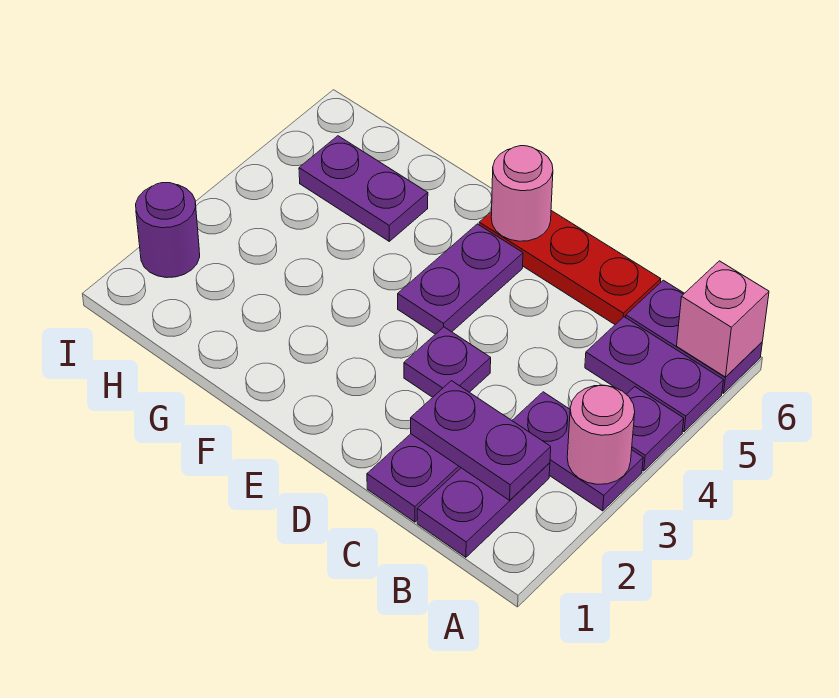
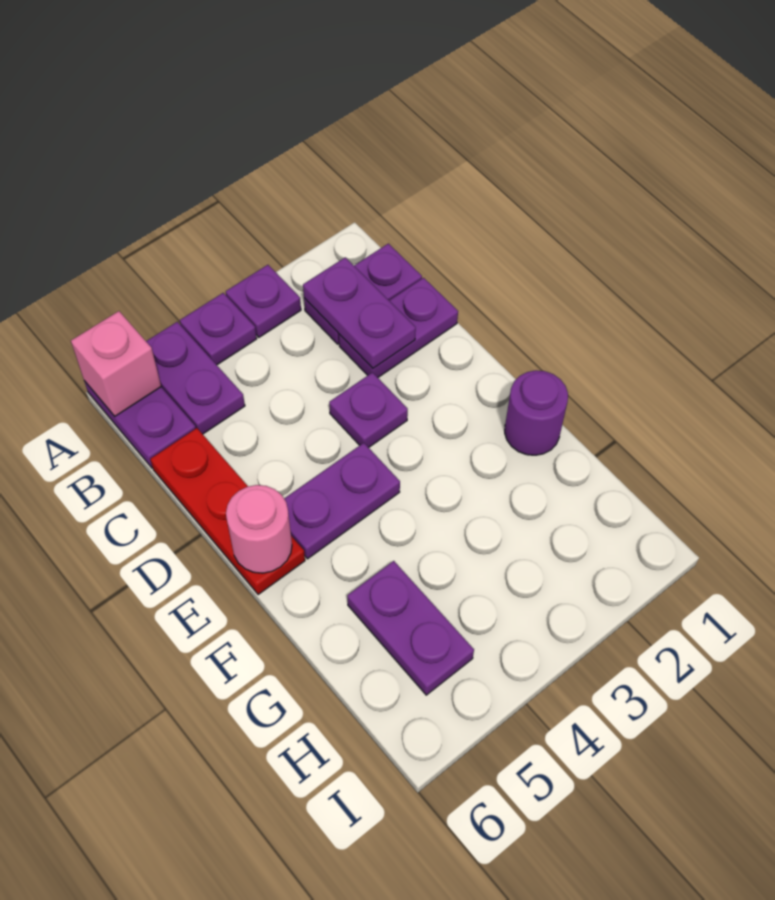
purple 1x2 plate [512,392,643,511] -> purple 1x1 plate [226,265,301,337]
pink 1x1 round brick [567,385,635,484] -> none
purple 1x1 round brick [136,183,200,278] -> purple 1x1 round brick moved to [505,370,568,455]

